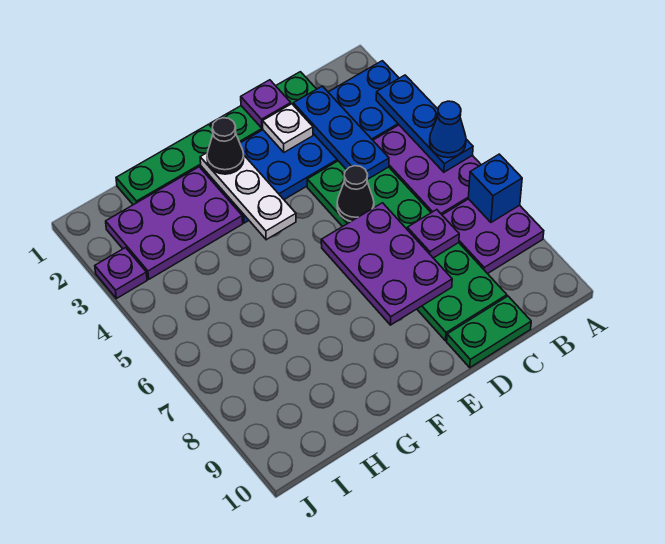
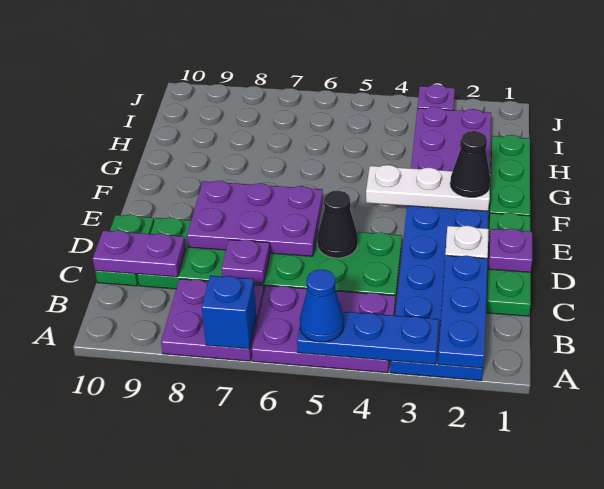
blue 1x3 plate [293,86,389,180] -> blue 1x3 plate turned to [438,255,488,368]
none -> purple 1x2 plate [93,230,186,277]

